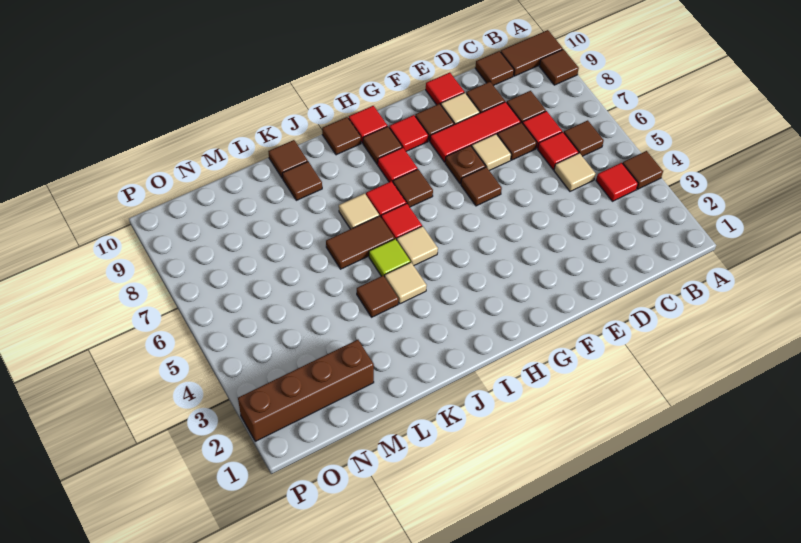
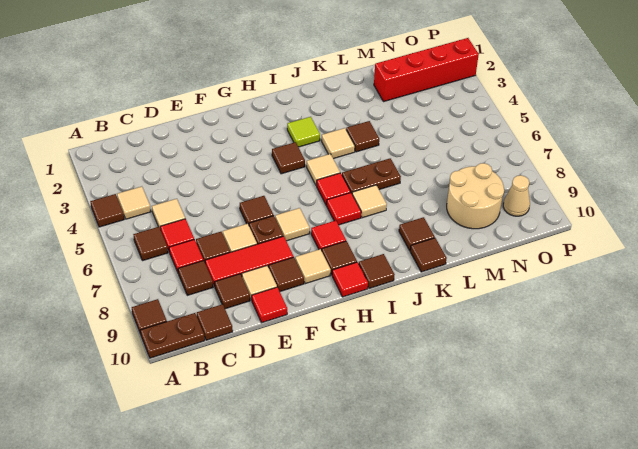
brown 1x2 tile [501,30,563,76] -> brown 1x2 plate [140,313,205,358]
red 1x1 tile [596,163,638,201] -> tan 1x1 tile [117,186,151,219]
none -> tan 1x1 tile [275,208,310,241]
red 1x1 tile [389,115,428,151] -> tan 1x1 tile [295,249,331,284]
brown 1x1 tile [393,169,433,207] -> brown 1x1 tile moved to [272,142,305,174]
lime 1x1 tile [369,239,410,277] -> lime 1x1 tile moved to [287,117,320,147]
brown 1x2 tile [326,216,395,269] -> brown 1x2 plate [342,158,401,193]
brown 1x4 brick [238,340,374,441] -> red 1x4 brick [374,38,479,102]
none -> tan 2x2 round brick [447,163,504,229]
none -> tan 1x1 cone [503,175,530,216]

